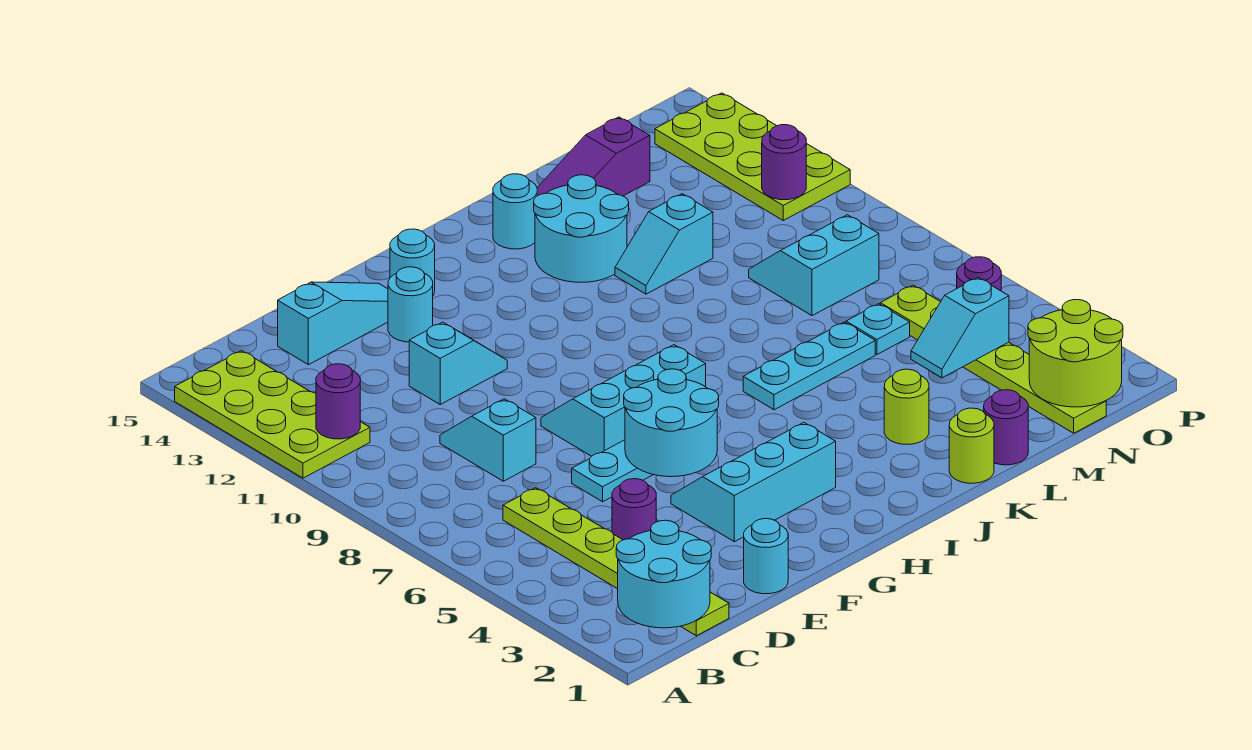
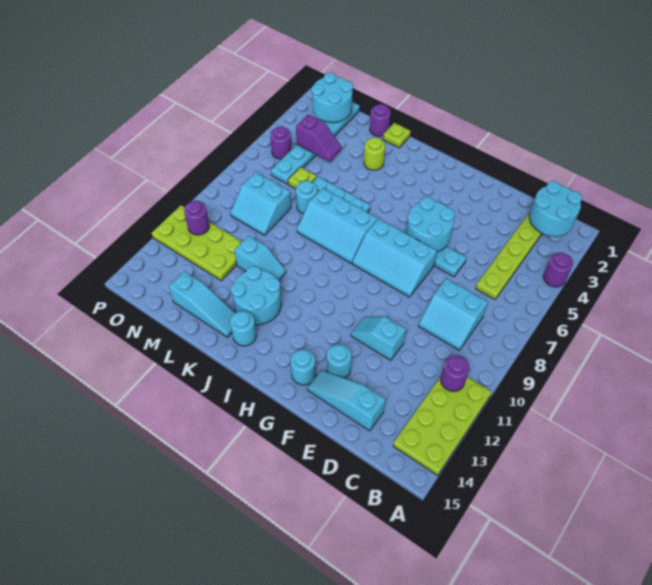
purple 1x1 round brick [612,479,656,540] -> purple 1x1 round brick moved to [543,253,573,287]
cyan 1x2 slope [440,399,536,481] -> cyan 2x2 slope [418,279,488,350]
cyan 1x1 round brick [744,519,788,594] -> cyan 1x1 round brick moved to [296,181,317,214]
cyan 2x3 slope [671,423,836,542] -> cyan 2x3 slope moved to [297,188,378,263]
lime 1x1 round brick [949,408,994,483] -> lime 1x1 plate [383,123,411,148]
purple 1x3 slope [537,117,650,196] -> cyan 1x3 slope [169,271,235,337]
cyan 1x2 slope [911,278,1009,378] -> purple 1x2 slope [296,115,341,162]
cyan 1x1 plate [846,304,910,354] -> lime 1x1 plate [288,167,317,189]
lime 1x6 plate [880,285,1106,433] -> cyan 1x6 plate [271,102,360,184]
lime 2x2 round brick [1028,300,1123,407] -> cyan 2x2 round brick [312,73,353,123]
lime 2x4 plate [655,93,850,220] -> lime 2x4 plate turned to [152,205,242,281]

